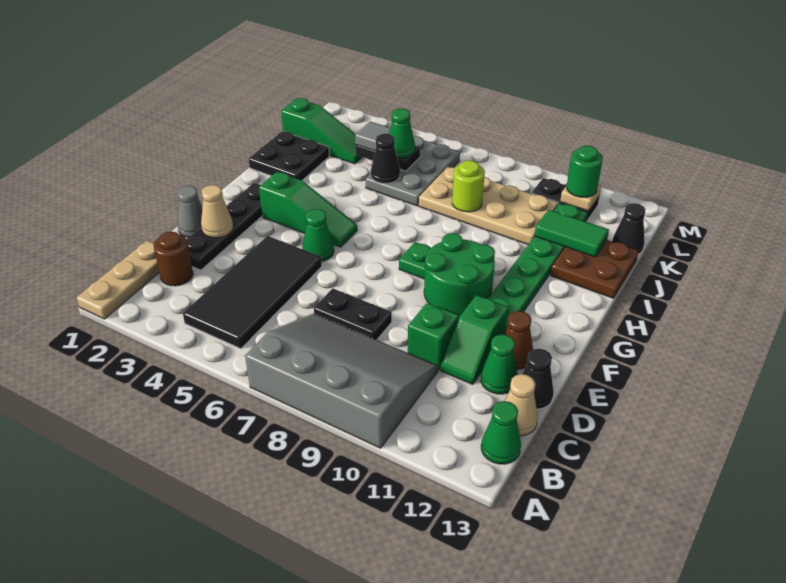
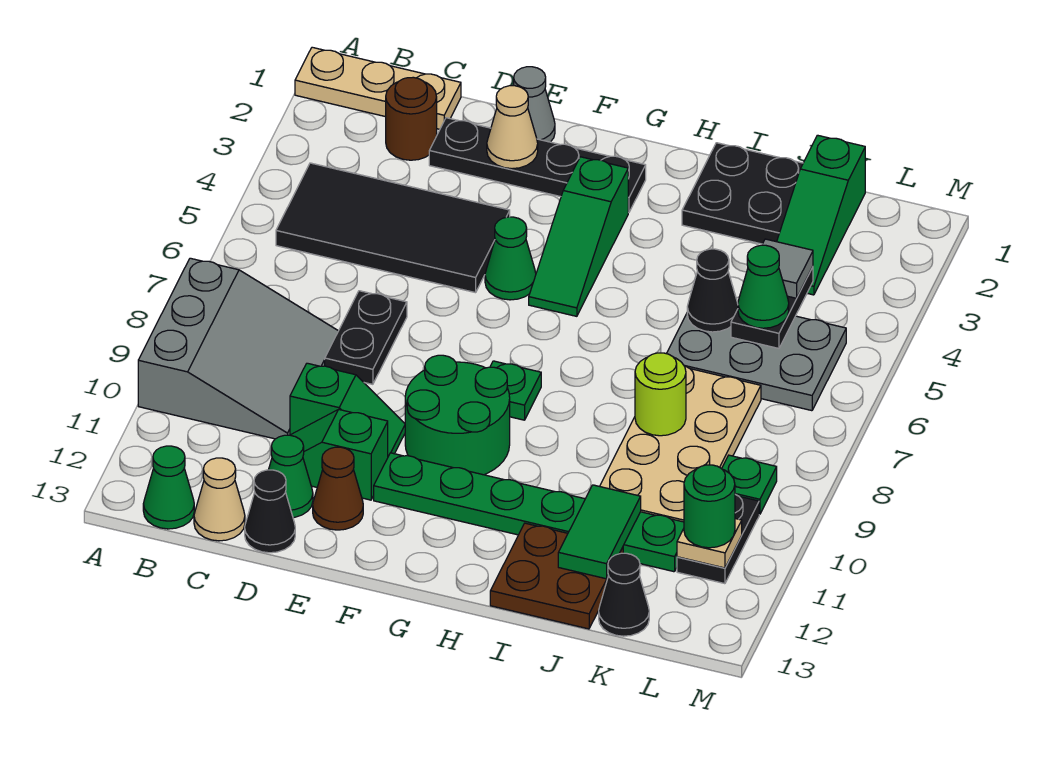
grey 3x4 slope [245,314,438,448] -> grey 3x3 slope [138,258,338,439]
none -> green 1x1 plate [722,455,777,514]

